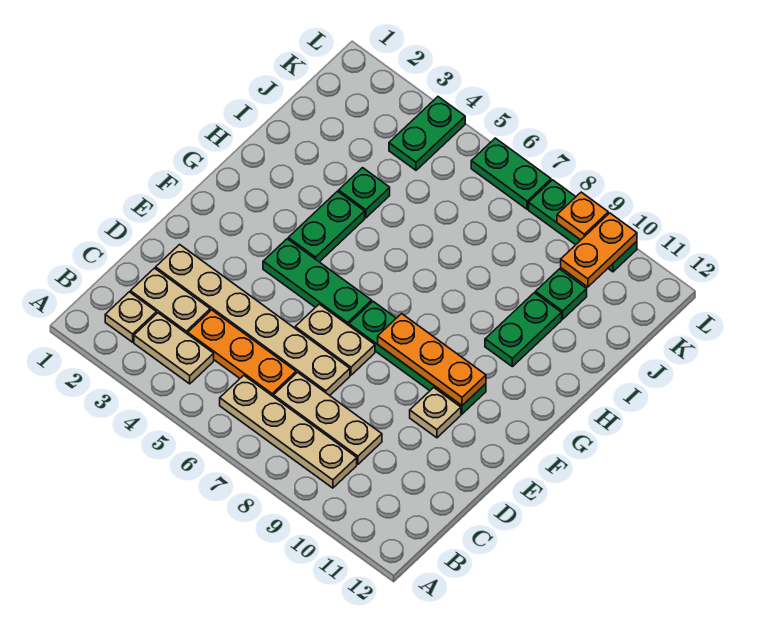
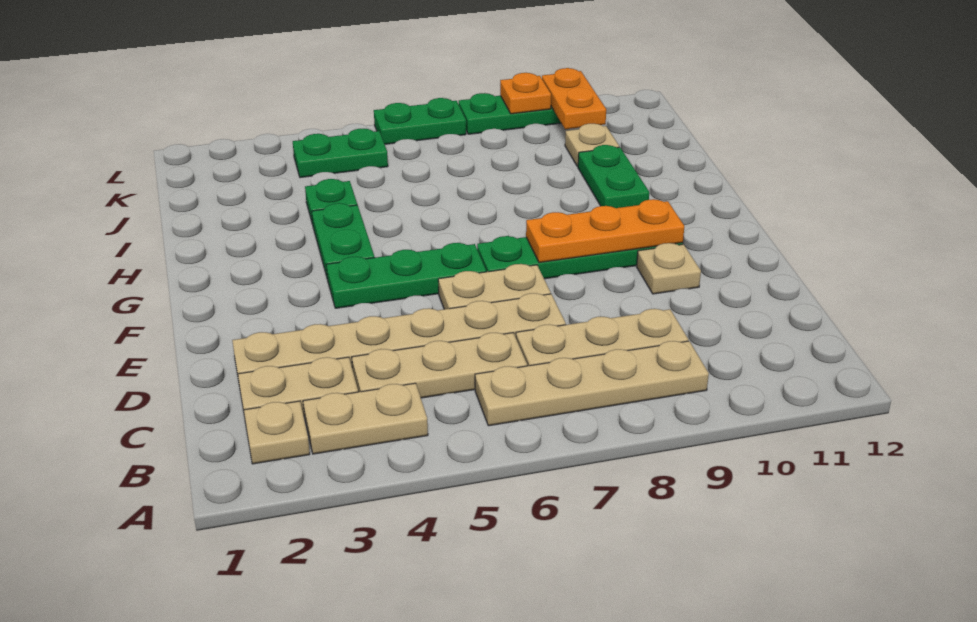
orange 1x3 plate [188,310,296,397] -> tan 1x3 plate [352,333,527,398]
green 1x1 plate [535,269,587,319] -> tan 1x1 plate [565,124,619,167]
green 1x2 plate [389,97,465,170] -> green 1x2 plate turned to [293,129,388,178]

